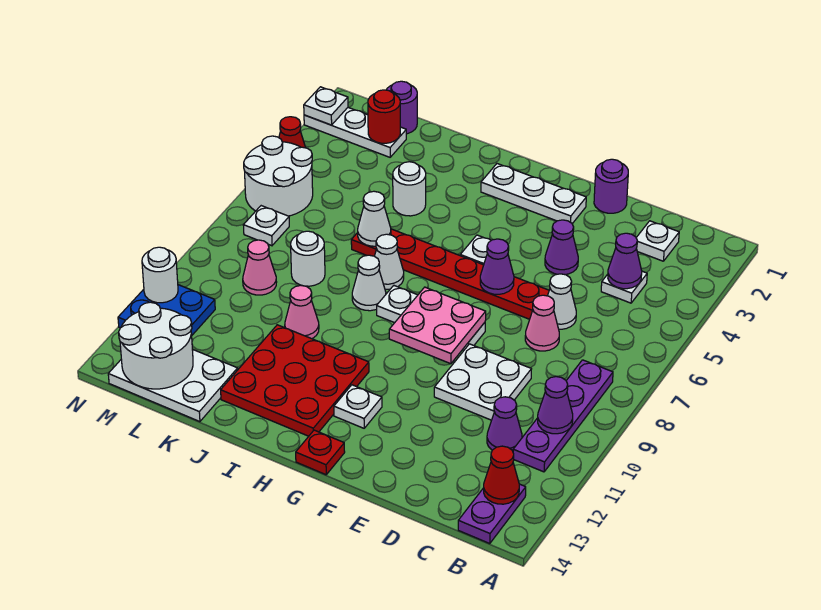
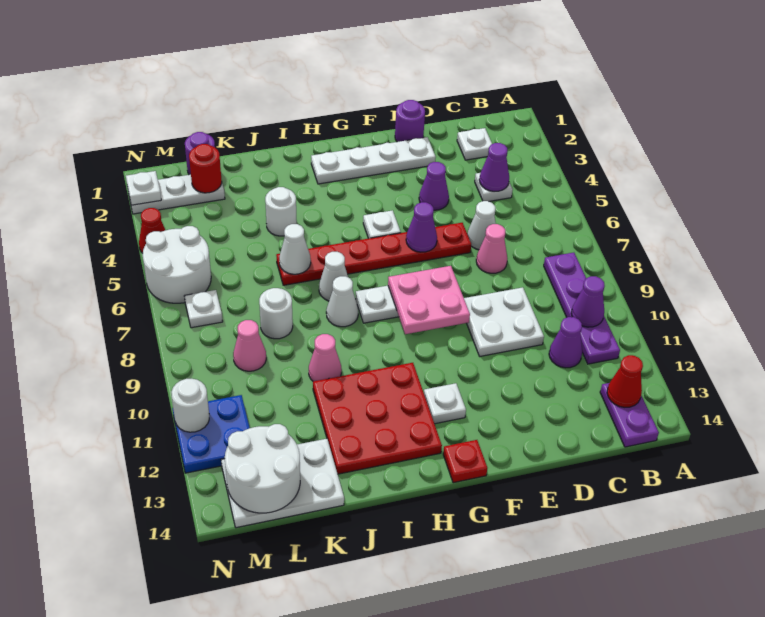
white 1x3 plate [481,164,586,224] -> white 1x4 plate [311,137,436,184]

